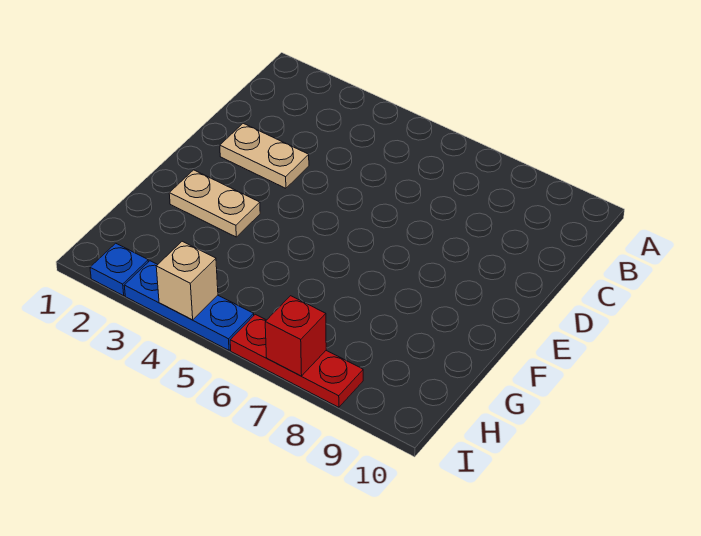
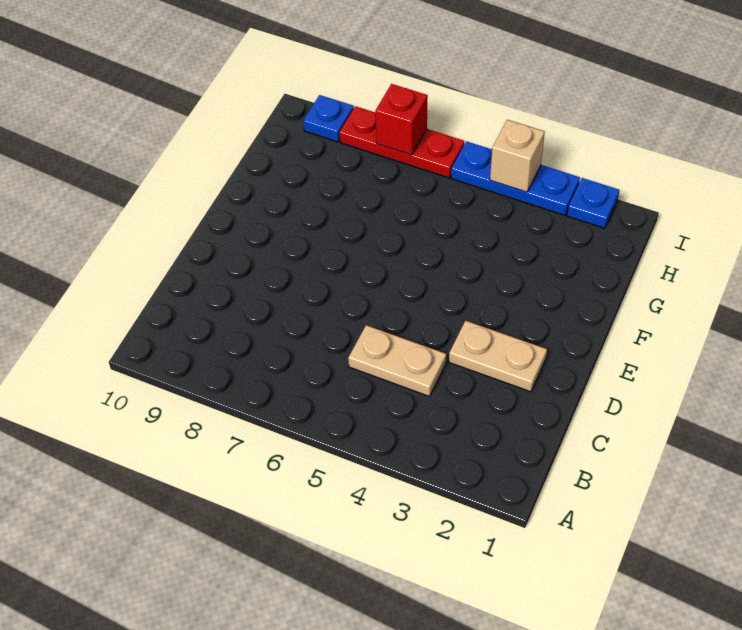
tan 1x2 plate [169,170,260,237] -> tan 1x2 plate moved to [348,325,446,396]
none -> blue 1x1 plate [303,95,354,142]

